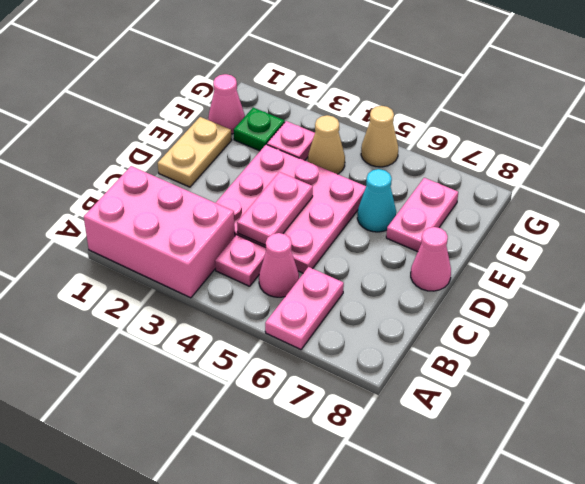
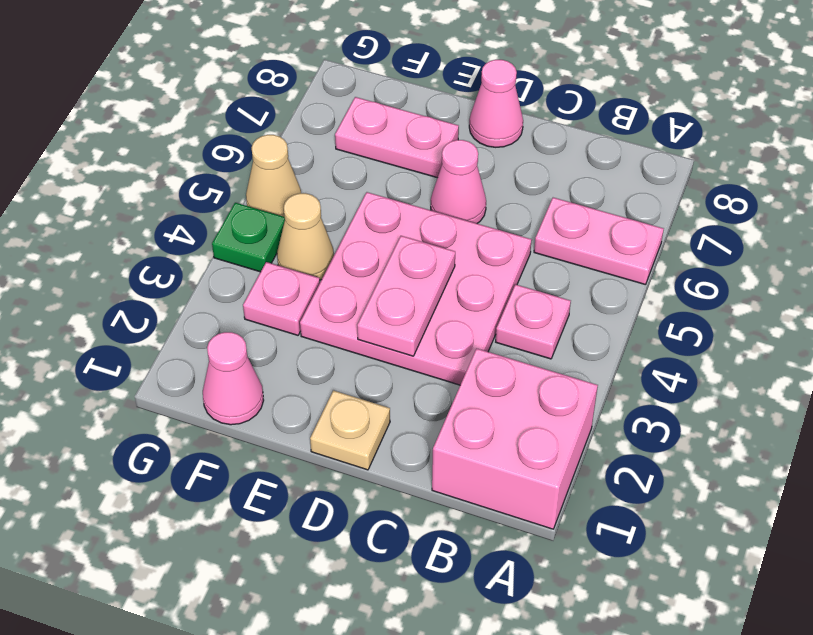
pink 2x3 brick [84,166,235,298] -> pink 2x2 brick [432,349,598,529]
pink 1x1 cone [259,233,299,297] -> pink 1x1 cone moved to [431,140,486,223]
pink 1x2 plate [237,172,313,245] -> pink 1x2 plate turned to [357,236,455,356]
tan 1x2 plate [158,117,232,187] -> tan 1x1 plate [310,390,390,470]
cyan 1x1 cone [357,169,396,232] -> none
green 1x1 plate [234,108,285,151] -> green 1x1 plate moved to [212,203,285,272]

